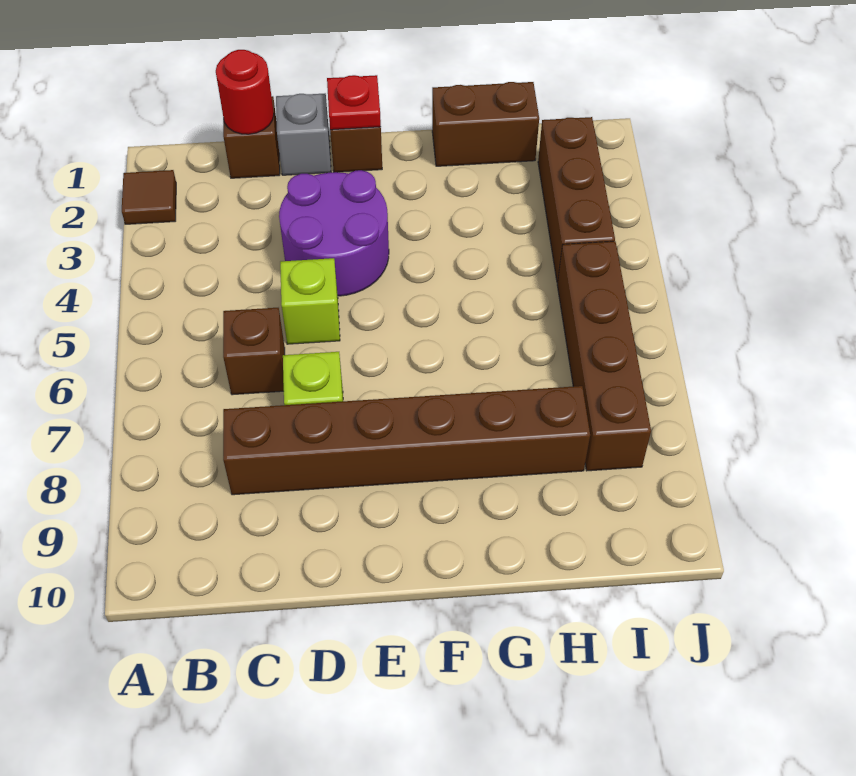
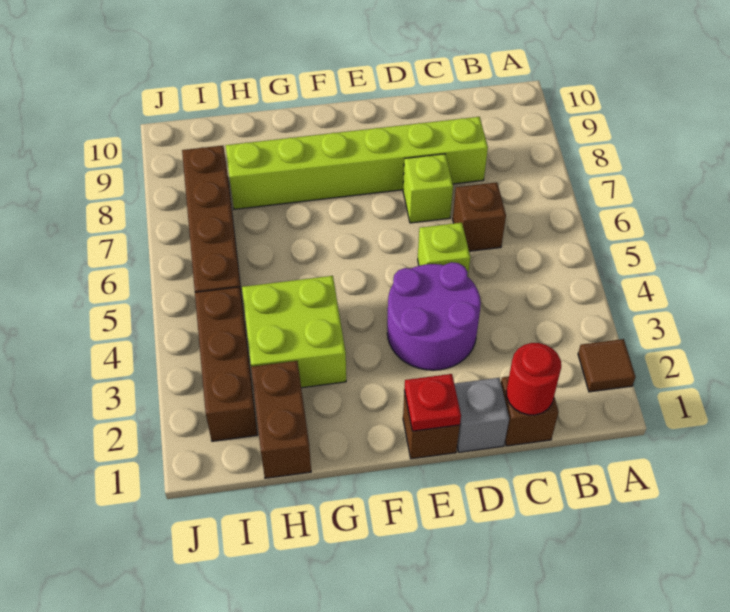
brown 1x6 brick [223,386,590,495] -> lime 1x6 brick [226,117,488,209]
brown 1x2 brick [432,82,539,166] -> brown 1x2 brick turned to [251,361,311,478]
none -> lime 2x2 brick [242,276,346,388]

